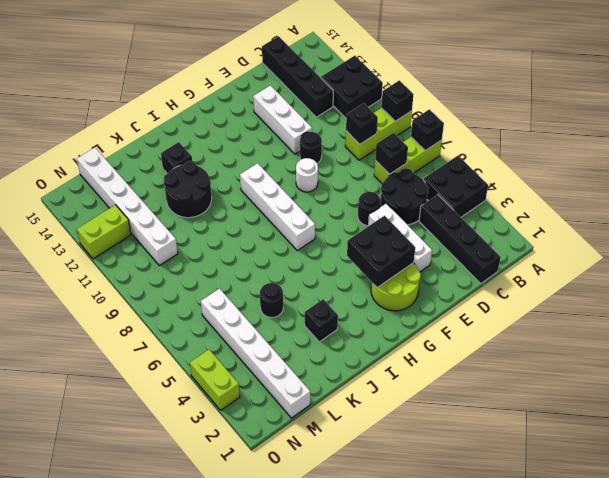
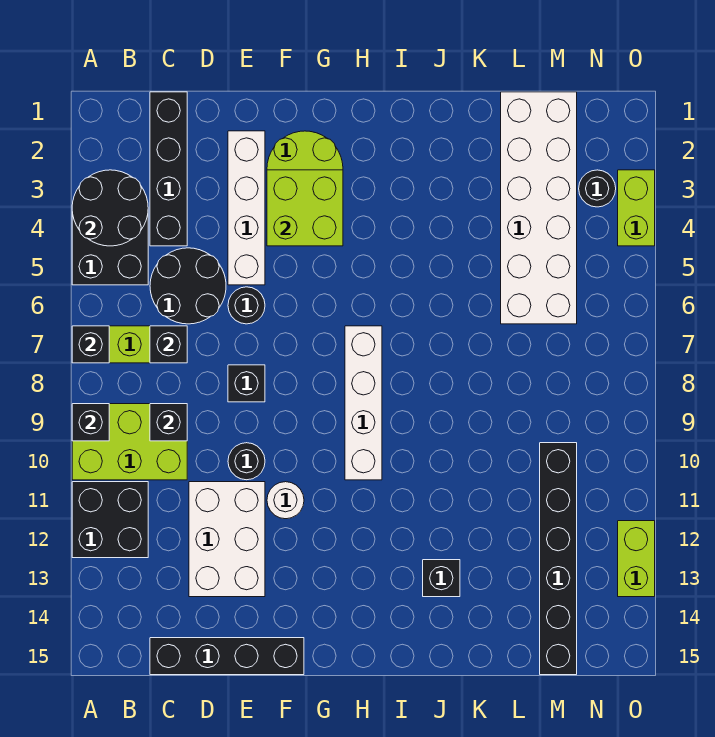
lime 1x3 brick [345,108,412,160] -> lime 2x3 brick [72,404,187,480]
black 1x4 brick [262,36,333,117] -> black 1x4 brick turned to [150,638,304,675]
white 1x3 brick [368,203,432,272] -> white 1x4 brick [228,131,265,285]
white 1x3 brick [253,85,312,154] -> white 2x3 brick [189,482,265,597]
black 2x2 brick [347,216,415,287] -> lime 2x2 brick [267,170,343,246]
white 1x1 round brick [296,158,318,192] -> white 1x1 round brick moved to [267,482,304,519]
black 1x1 brick [305,299,338,342] -> black 1x1 brick moved to [228,365,265,402]
black 2x2 round brick [164,161,212,218] -> black 2x2 round brick moved to [72,170,148,246]
black 1x1 round brick [260,283,283,318] -> black 1x1 round brick moved to [579,170,616,207]
white 1x6 brick [201,289,310,418] -> white 2x6 brick [501,92,577,324]
white 1x6 brick [77,148,178,266] -> black 1x6 brick [540,443,577,675]
lime 1x2 brick [77,205,131,259] -> lime 1x2 brick turned to [618,521,655,597]

